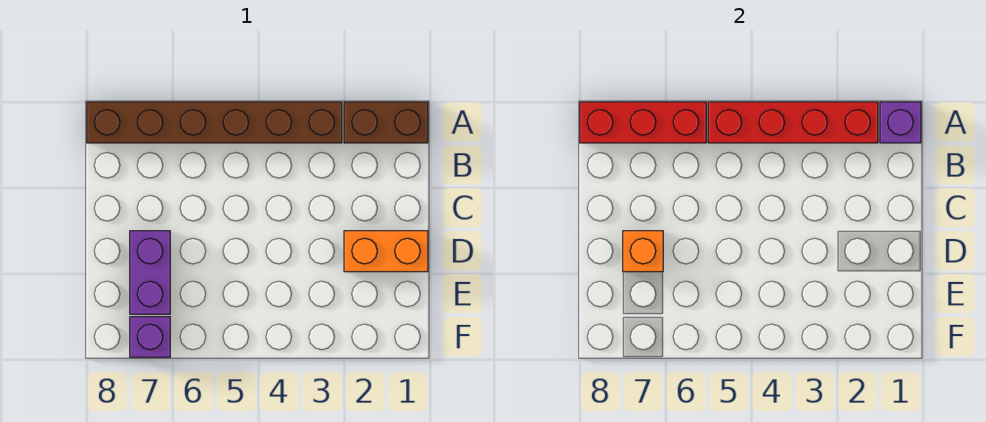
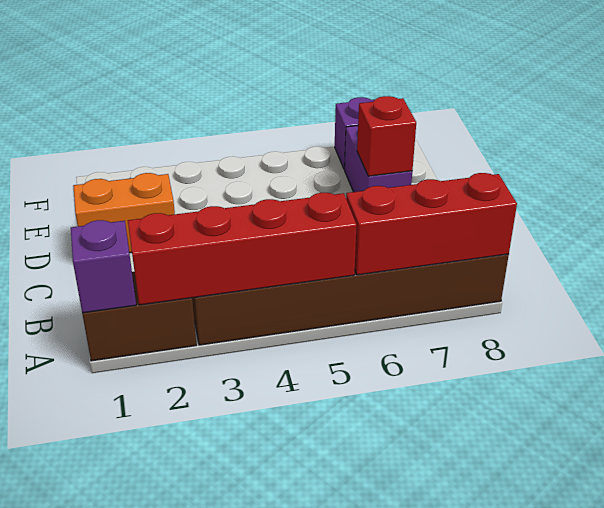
orange 1x1 brick [623,231,663,272] -> red 1x1 brick [357,96,416,176]

